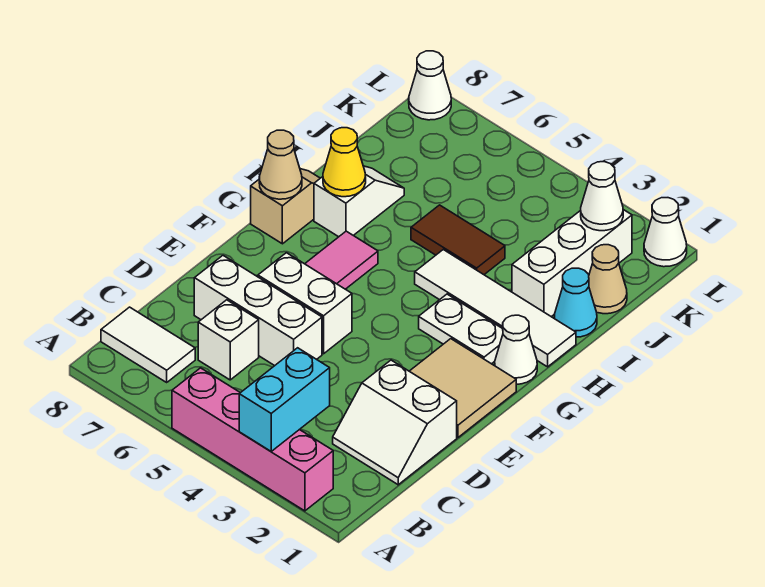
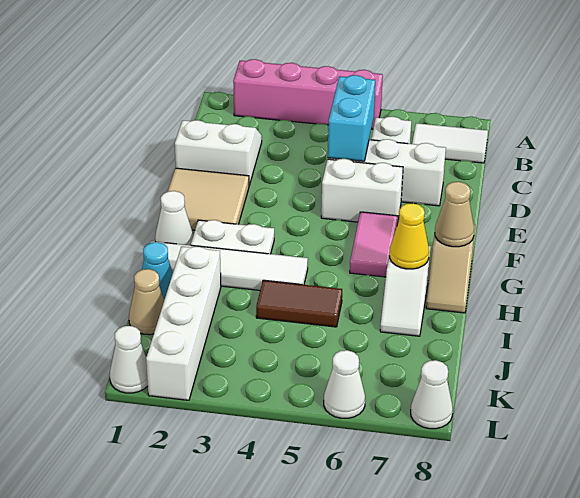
cyan 1x2 brick [239,348,330,451] -> cyan 1x2 brick moved to [328,75,375,161]
white 1x3 brick [512,210,632,317] -> white 1x4 brick [146,247,221,400]
white 1x1 cone [581,162,623,231] -> white 1x1 cone moved to [324,350,365,418]

